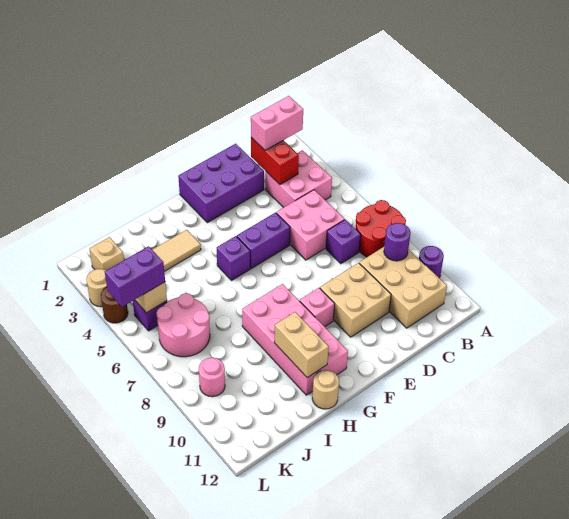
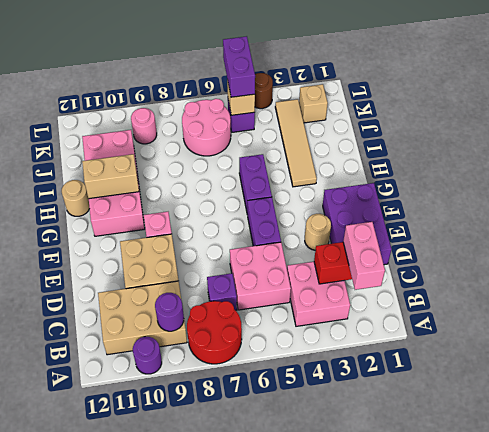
purple 1x1 brick [217,236,250,281] -> purple 1x2 brick [239,154,272,215]
pink 2x4 brick [242,284,348,395] -> pink 2x4 brick turned to [82,130,145,236]
tan 1x1 round brick [86,269,107,307] -> tan 1x1 round brick moved to [305,214,331,250]

